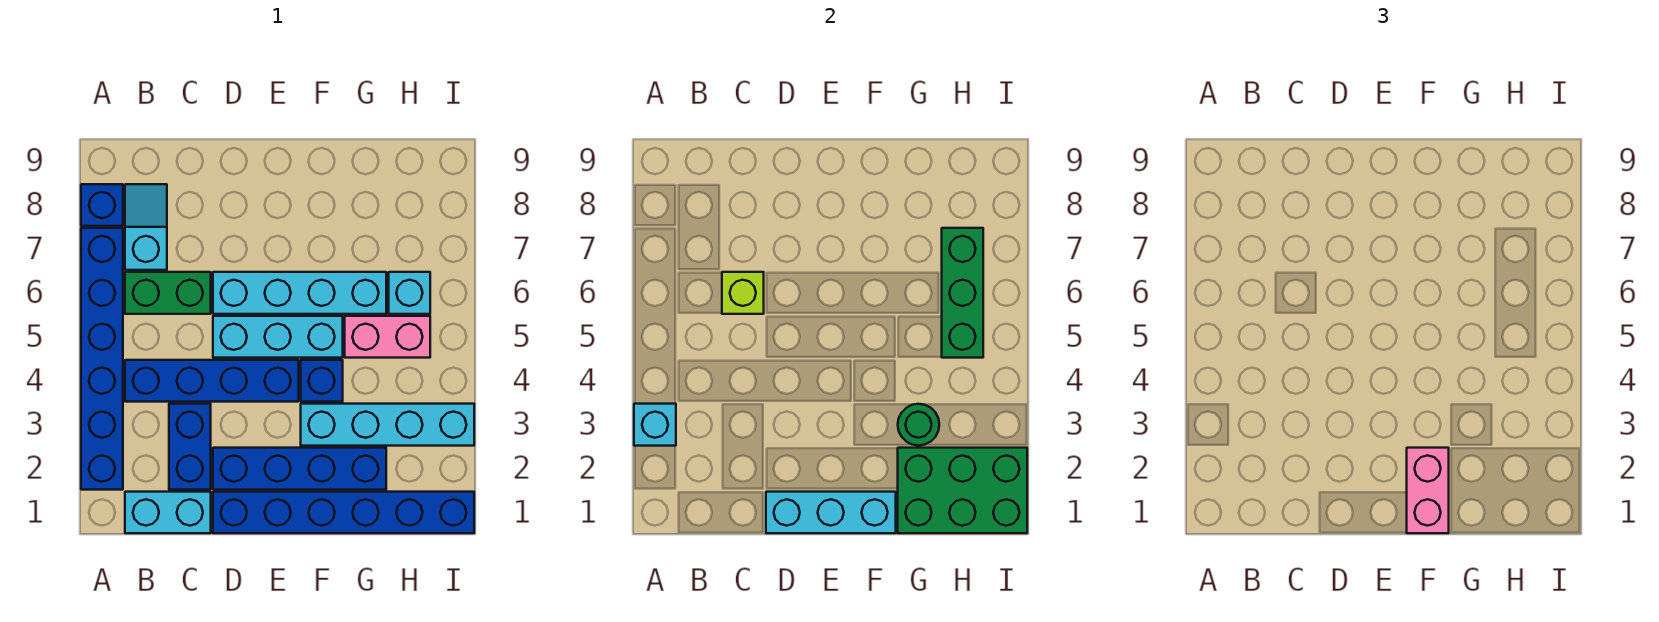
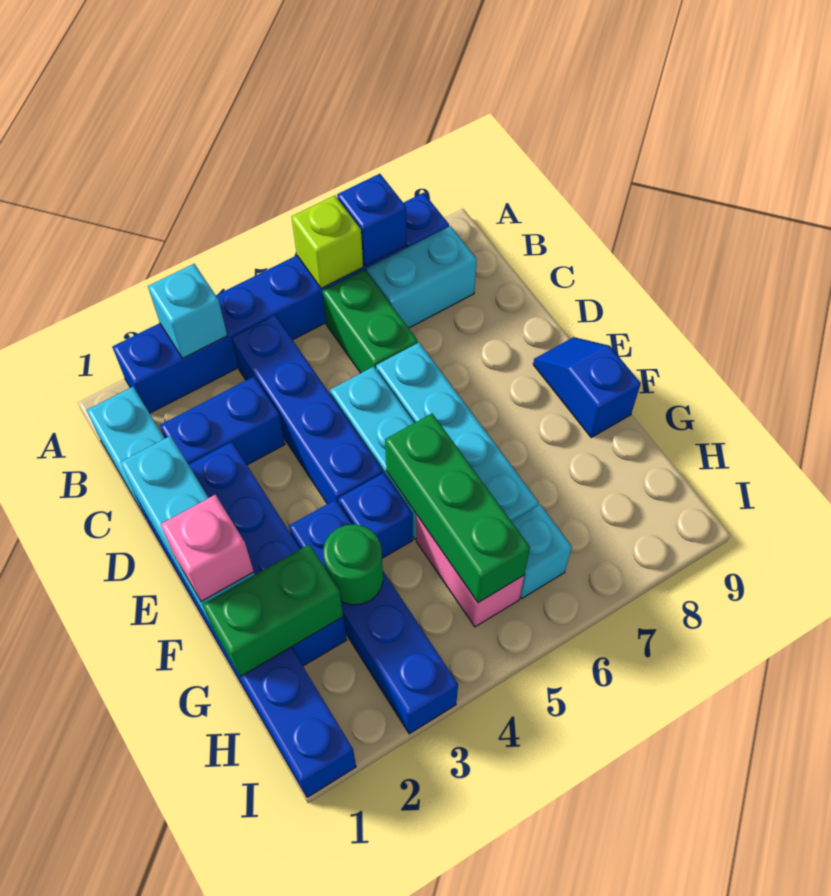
none -> blue 1x1 brick [337,174,407,266]
cyan 1x2 slope [125,184,167,270] -> cyan 1x2 brick [367,226,477,328]
lime 1x1 brick [722,272,764,314] -> lime 1x1 brick moved to [292,196,363,289]
none -> blue 1x2 slope [533,337,641,437]
pink 1x2 brick [1407,448,1449,533] -> pink 1x1 brick [160,495,254,602]
cyan 1x4 brick [301,404,474,446] -> blue 1x4 brick [289,500,458,734]
green 2x3 brick [898,448,1027,533] -> green 1x2 brick [203,544,343,676]
green 1x3 brick [942,228,983,358] -> green 1x3 brick turned to [385,414,530,603]

